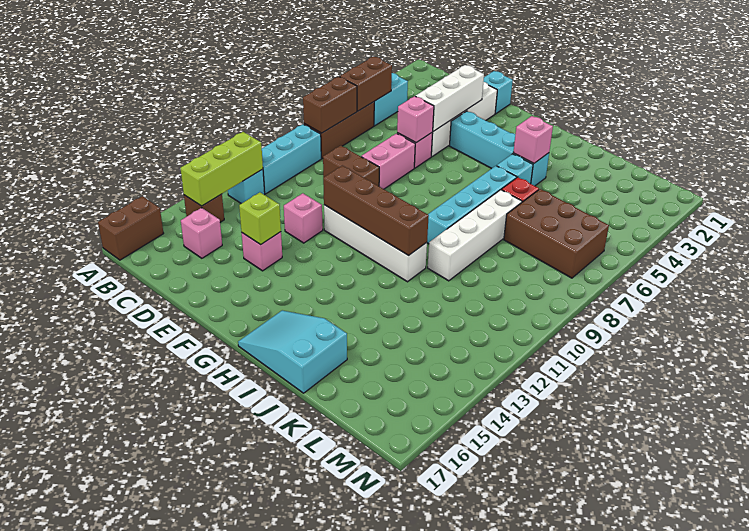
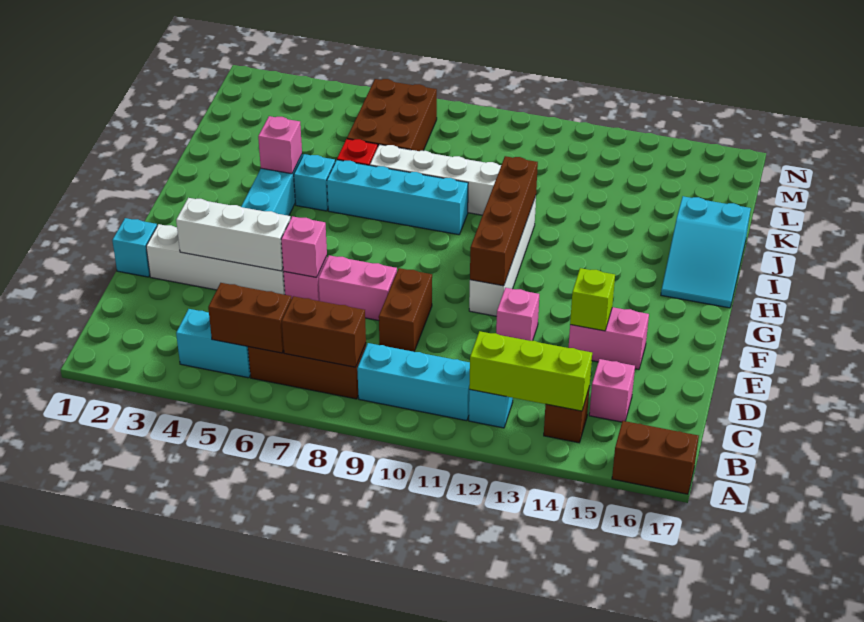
pink 1x1 brick [242,232,282,271] -> pink 1x2 brick [569,307,649,370]

